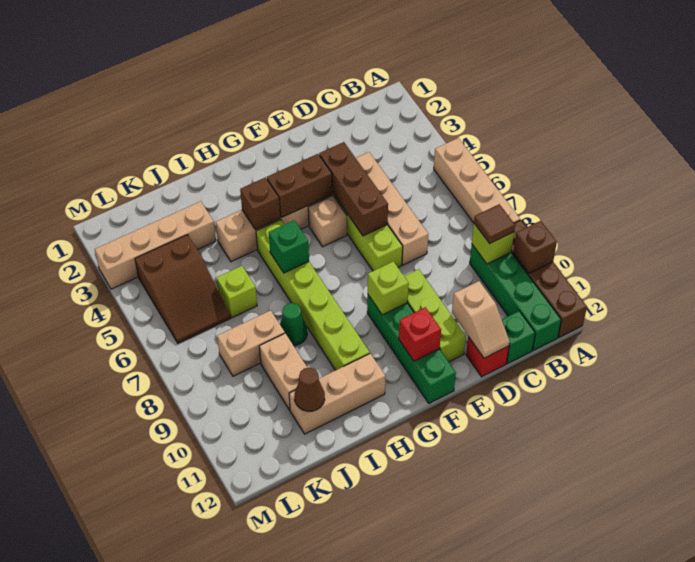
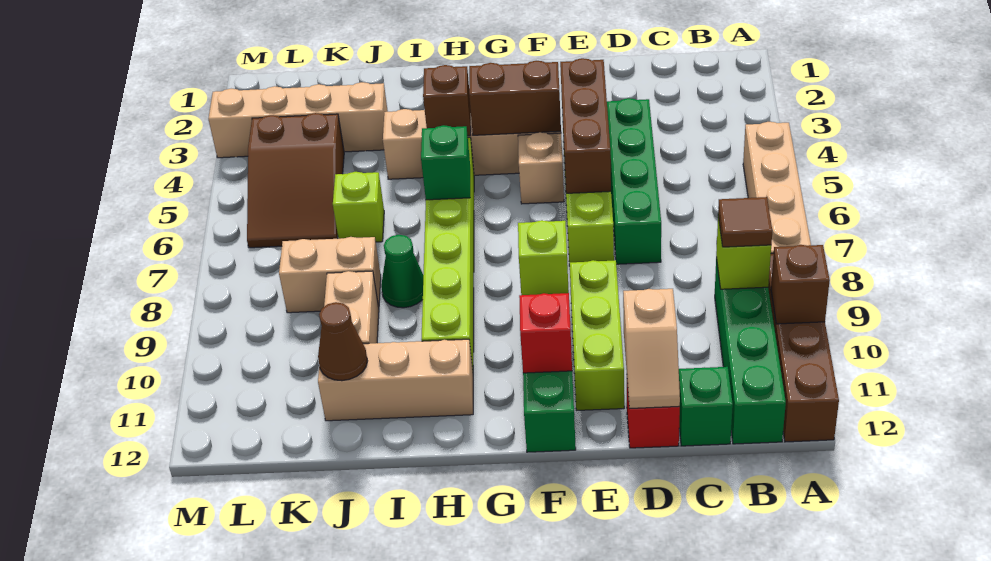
tan 1x4 brick [356,152,428,265] -> green 1x4 brick [607,98,661,264]

